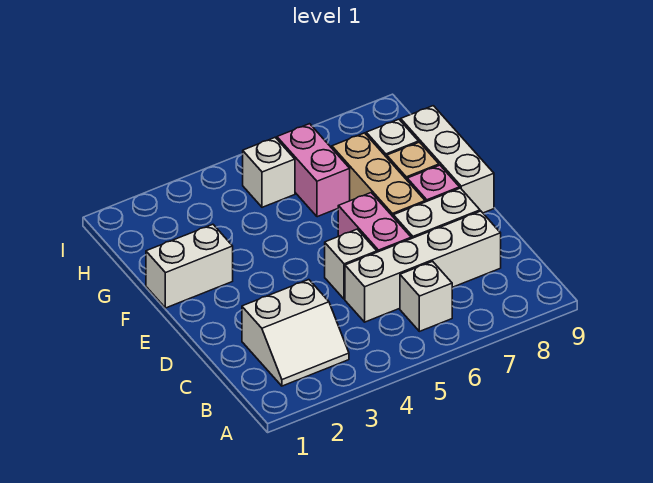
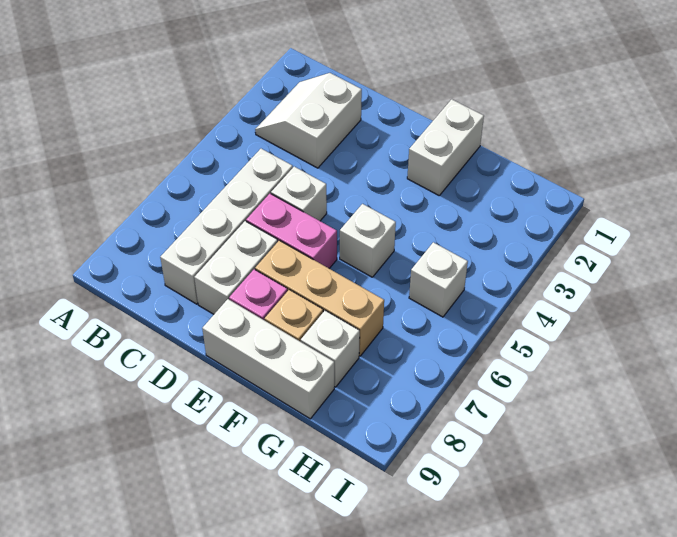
white 1x1 brick [400,261,452,331] -> white 1x1 brick moved to [340,204,396,277]
pink 1x2 brick [277,124,350,217] -> none

